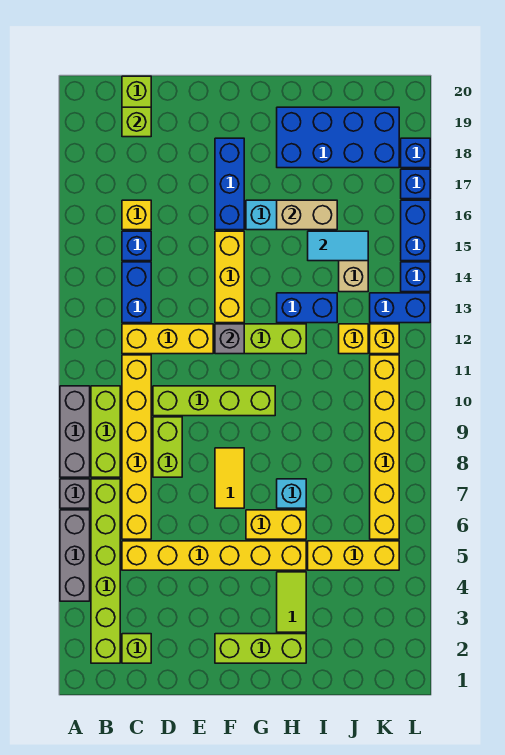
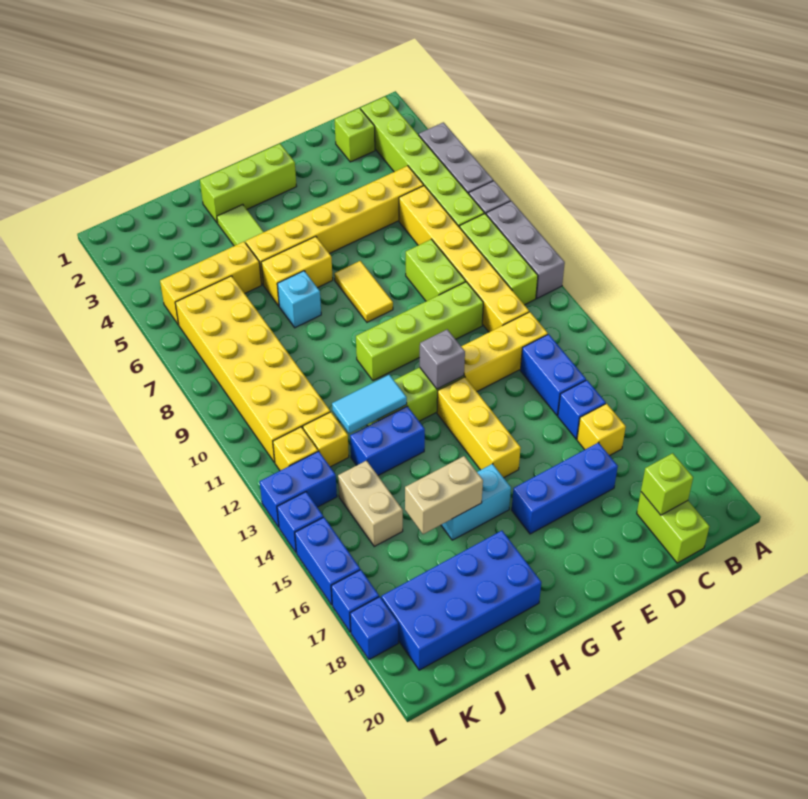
blue 1x3 brick [215,138,244,230] -> blue 1x3 brick turned to [512,442,618,534]
cyan 1x2 tile [308,231,368,261] -> cyan 1x2 tile moved to [332,375,407,433]
yellow 1x6 brick [370,355,399,539] -> yellow 2x6 brick [175,276,330,462]

